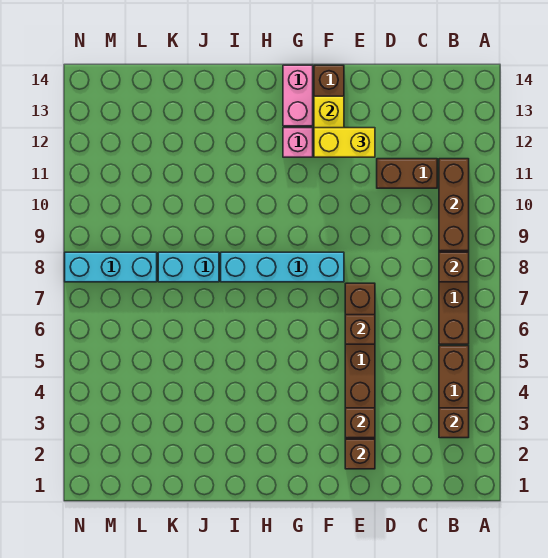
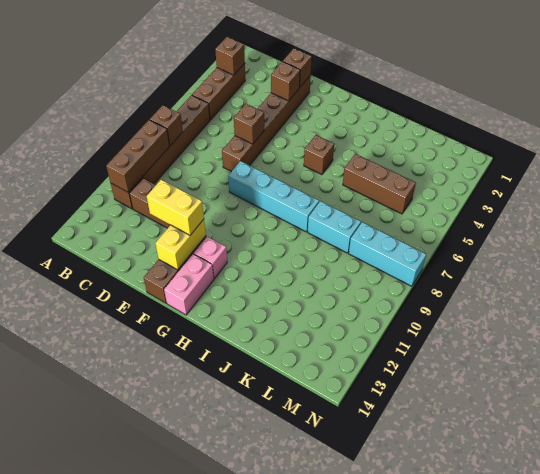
none -> brown 1x1 brick [304,135,334,175]
none -> brown 1x3 brick [343,154,416,214]

